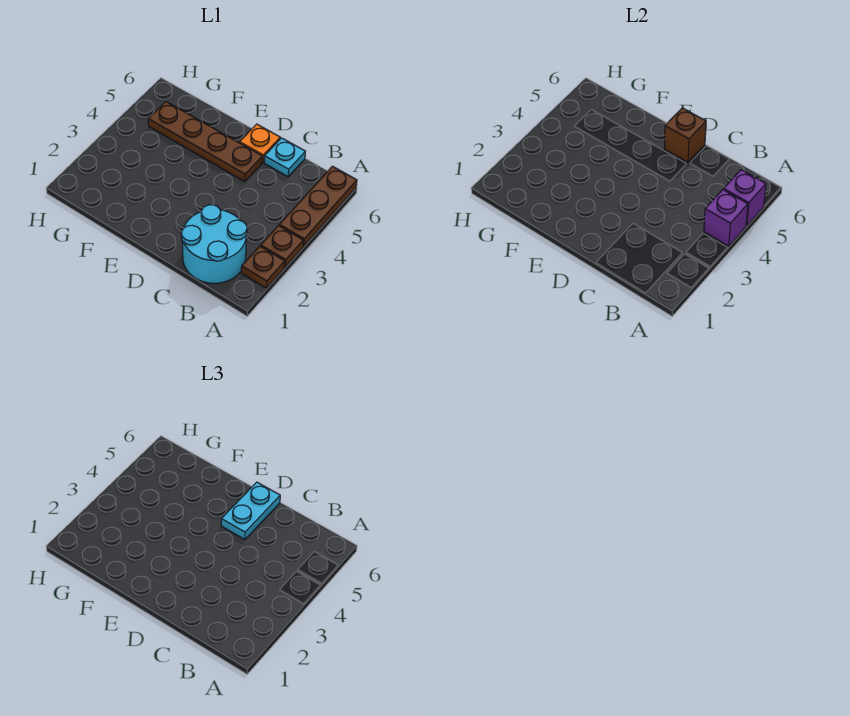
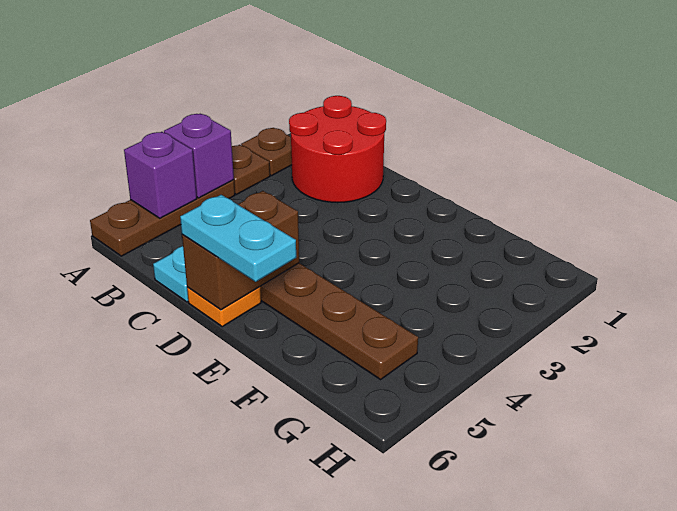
cyan 2x2 round brick [181,205,247,283] -> red 2x2 round brick [289,96,386,202]
cyan 1x2 plate [221,482,280,540] -> cyan 1x2 plate turned to [180,195,296,282]
brown 1x1 brick [664,108,706,162] -> brown 1x2 brick [182,191,299,310]

